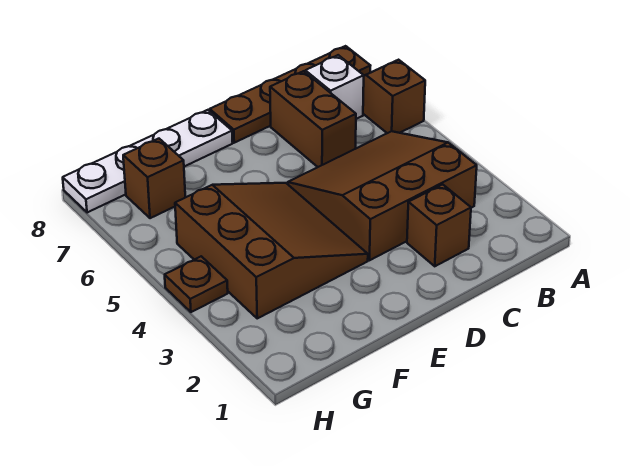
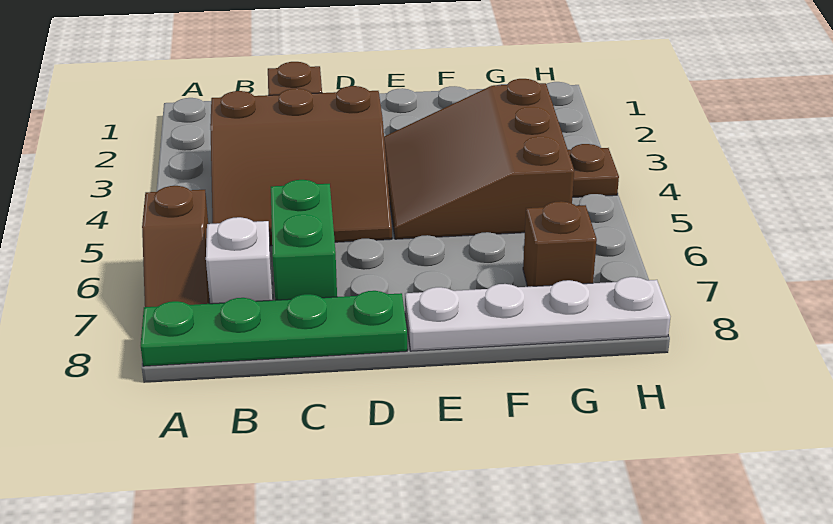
brown 1x4 plate [210,46,370,143] -> green 1x4 plate [141,291,407,366]
brown 1x2 brick [270,71,356,167] -> green 1x2 brick [271,180,337,300]

